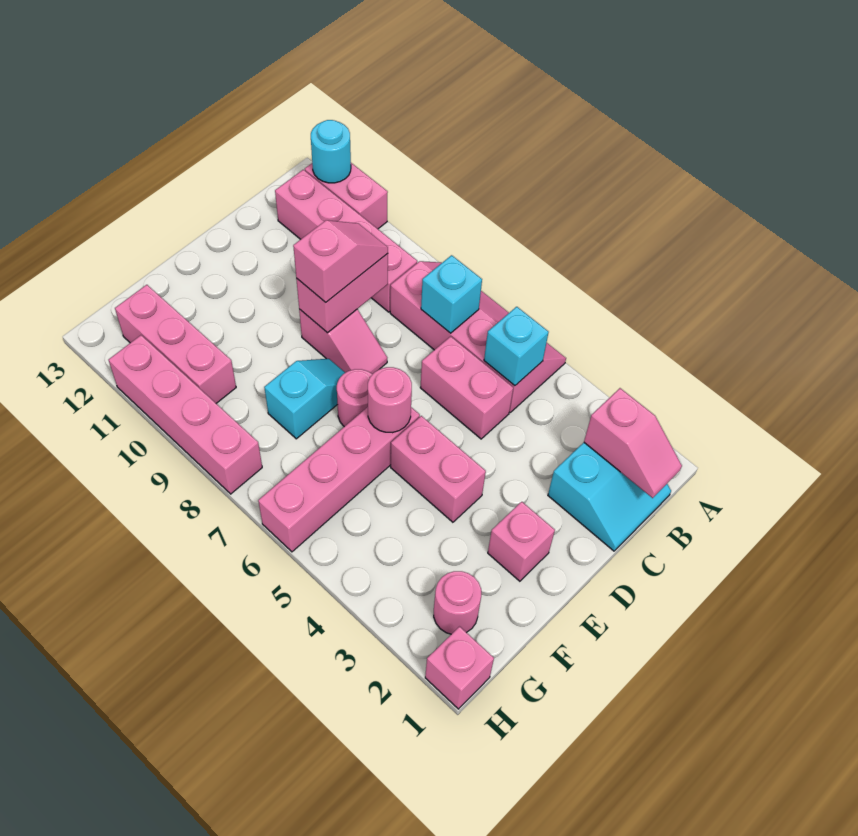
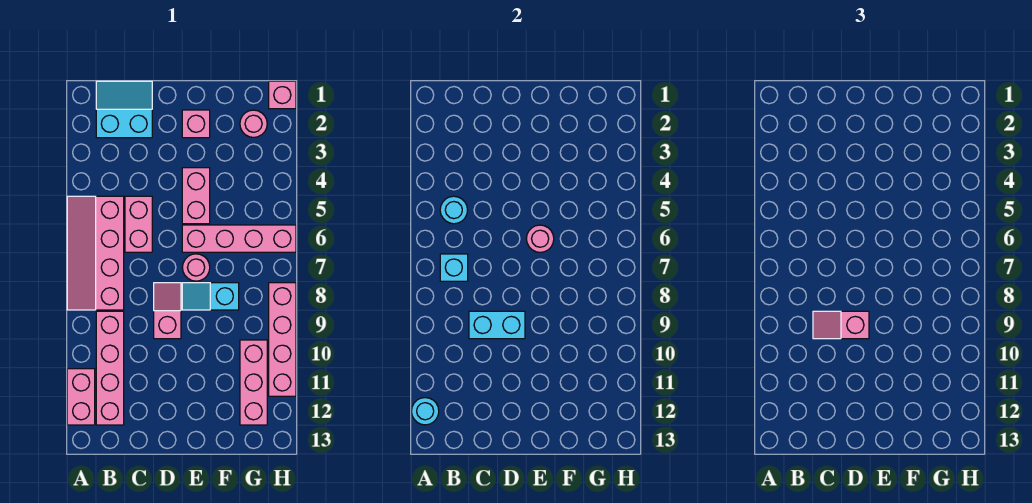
pink 1x2 slope [584,388,682,498] -> none
cyan 1x1 brick [484,307,549,386] -> cyan 1x1 round brick [440,196,467,224]
pink 1x2 brick [296,254,388,333] -> cyan 1x2 brick [469,311,525,339]

